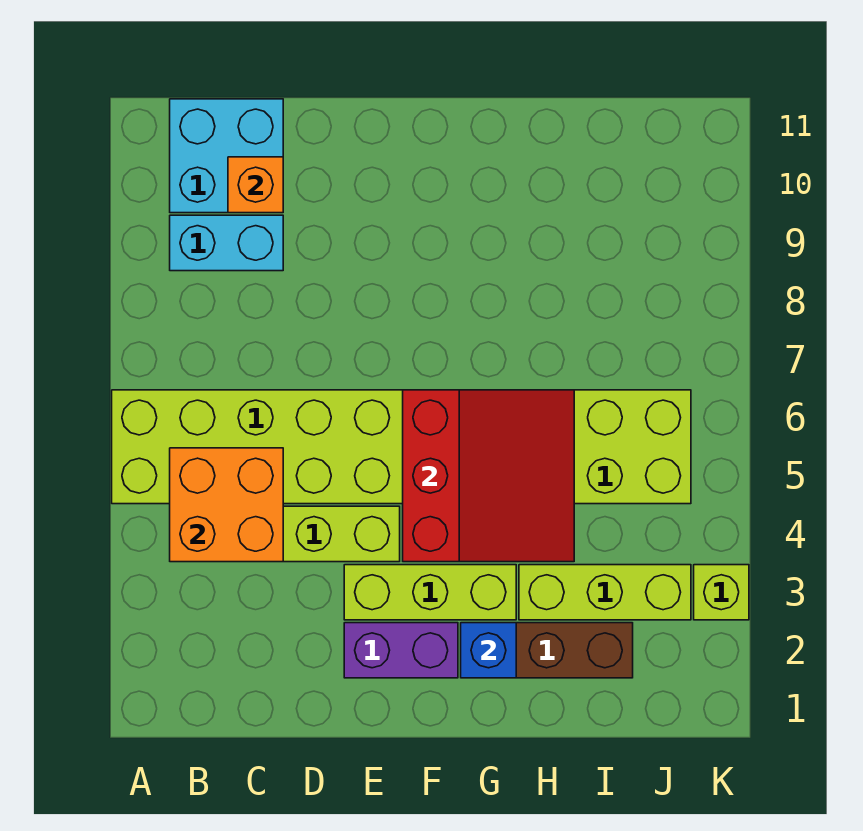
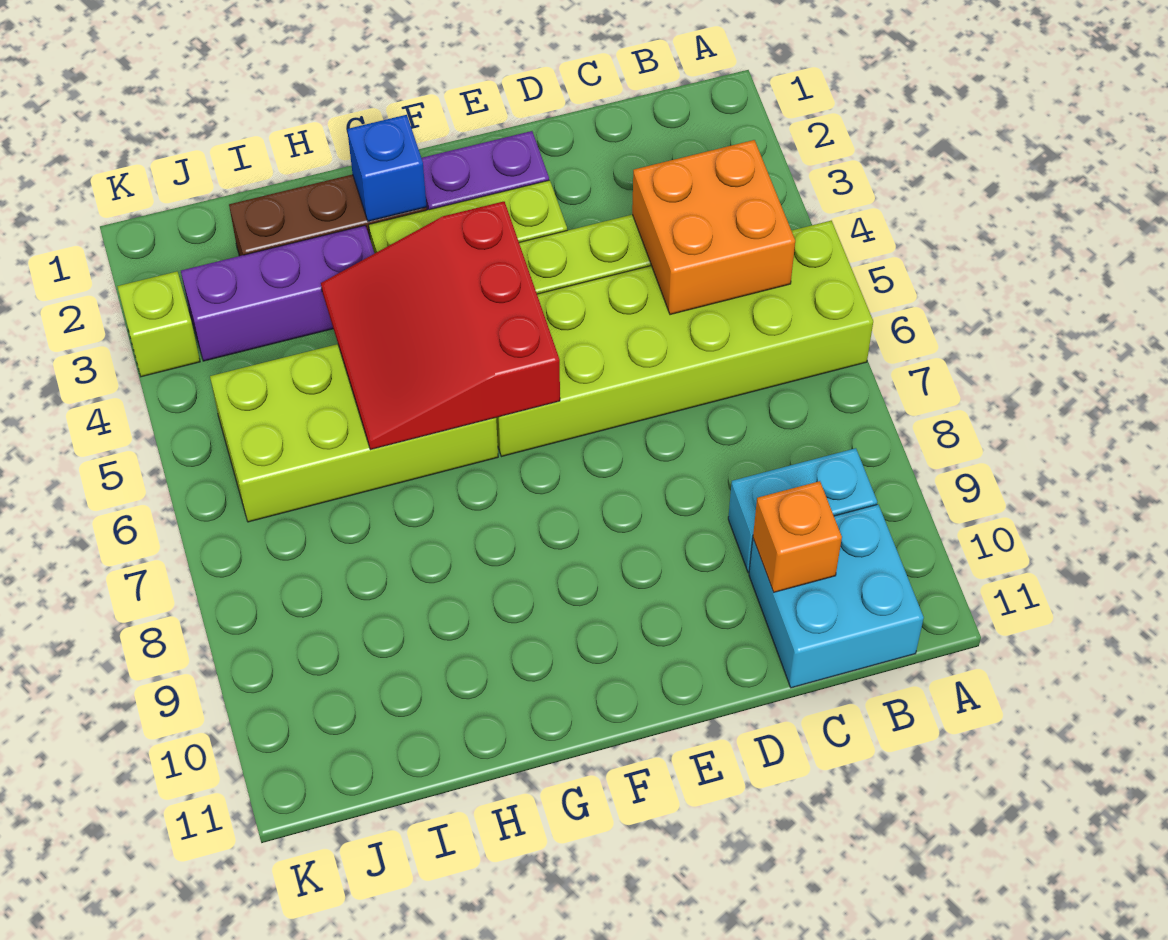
lime 1x3 brick [519,565,691,620] -> purple 1x3 brick [181,226,374,361]

